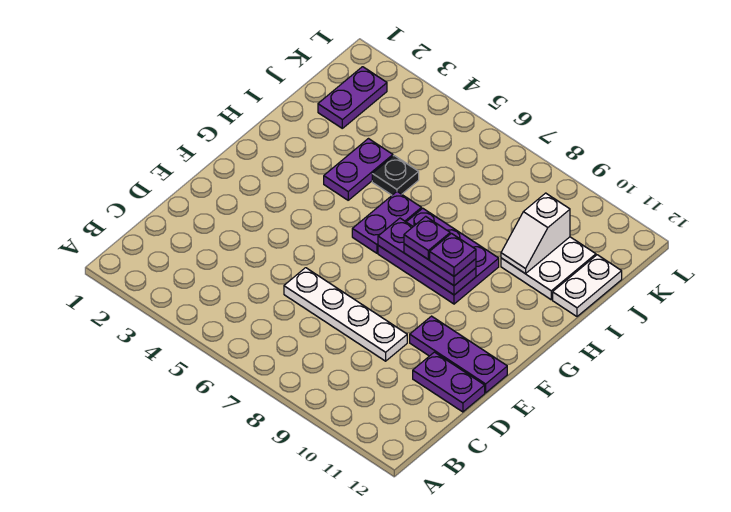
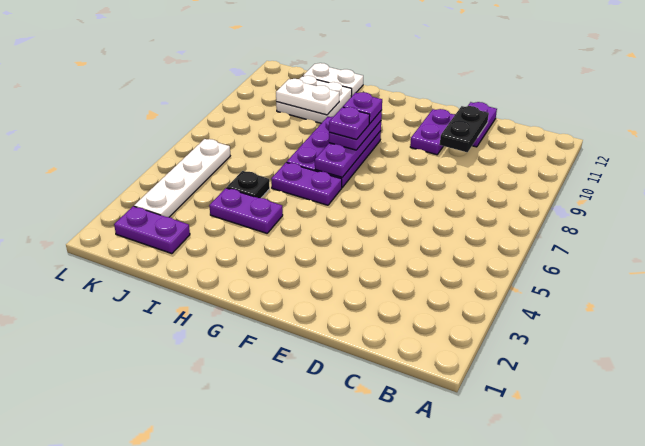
white 1x4 plate [284,268,407,361] -> white 1x4 plate moved to [134,139,230,217]
none -> black 1x2 plate [440,106,489,152]
purple 1x3 plate [410,316,507,393] -> purple 1x2 plate [410,109,455,155]
white 1x2 slope [501,193,570,274] -> white 1x2 plate [276,79,339,115]

